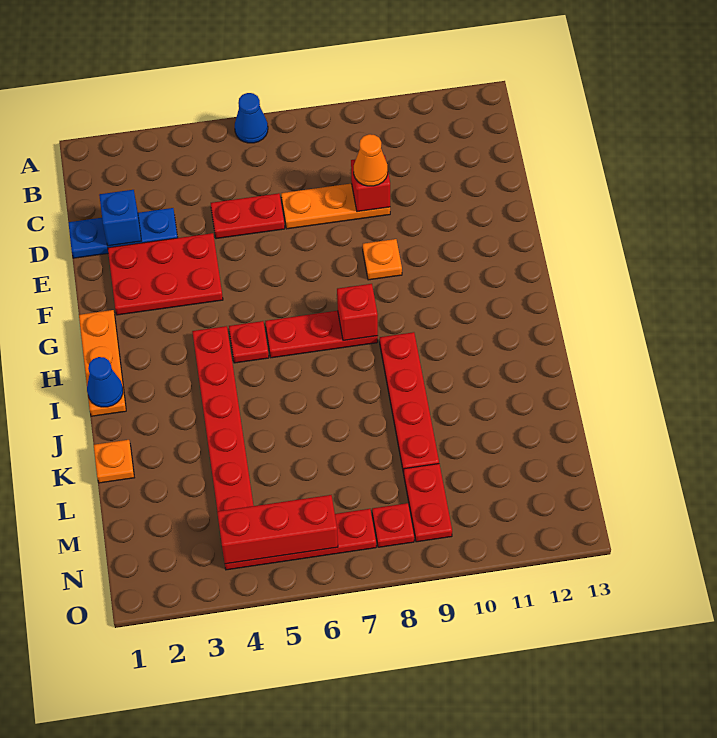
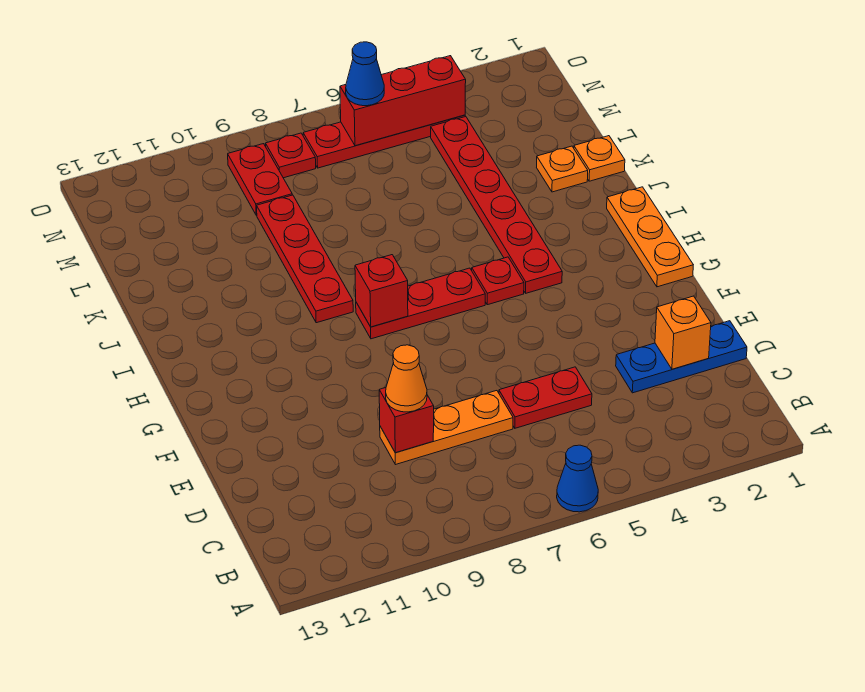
blue 1x1 brick [99,190,141,246] -> orange 1x1 brick [655,296,711,369]
red 2x3 plate [108,233,223,315] -> none
orange 1x1 plate [363,239,402,280] -> orange 1x1 plate moved to [537,146,588,192]
blue 1x1 cone [87,357,123,407] -> blue 1x1 cone moved to [346,42,384,106]

